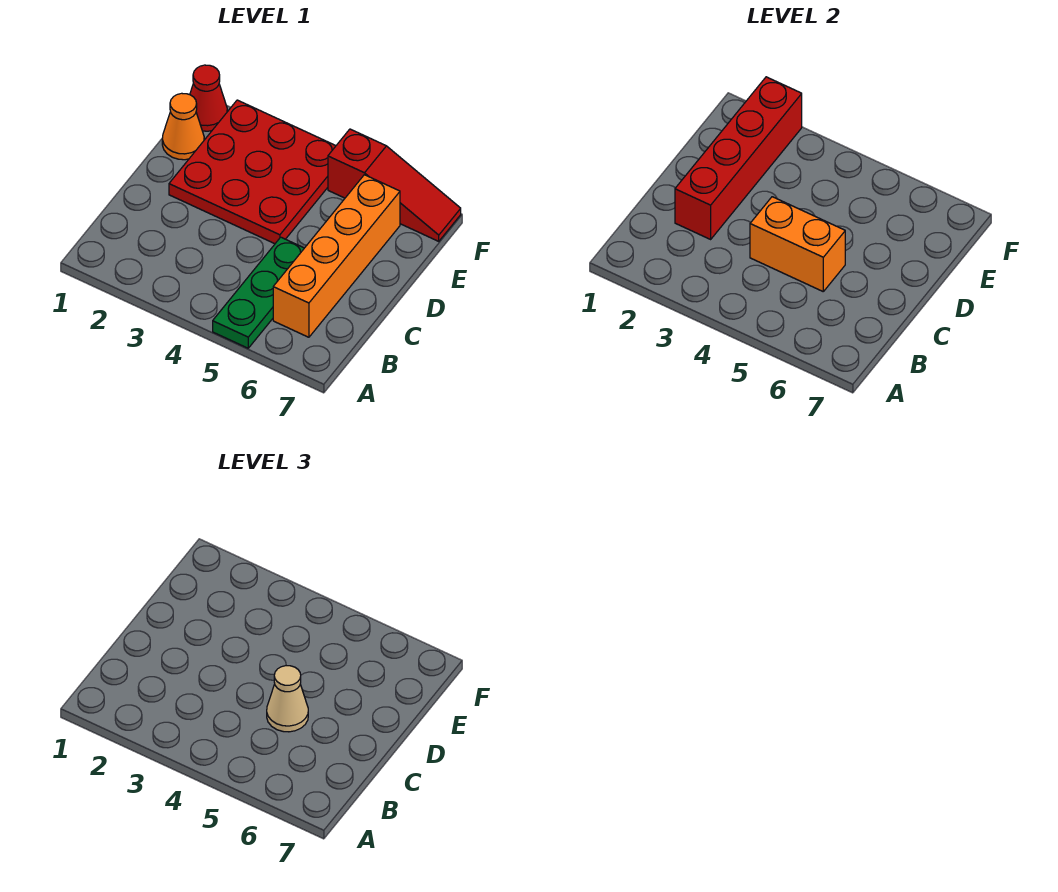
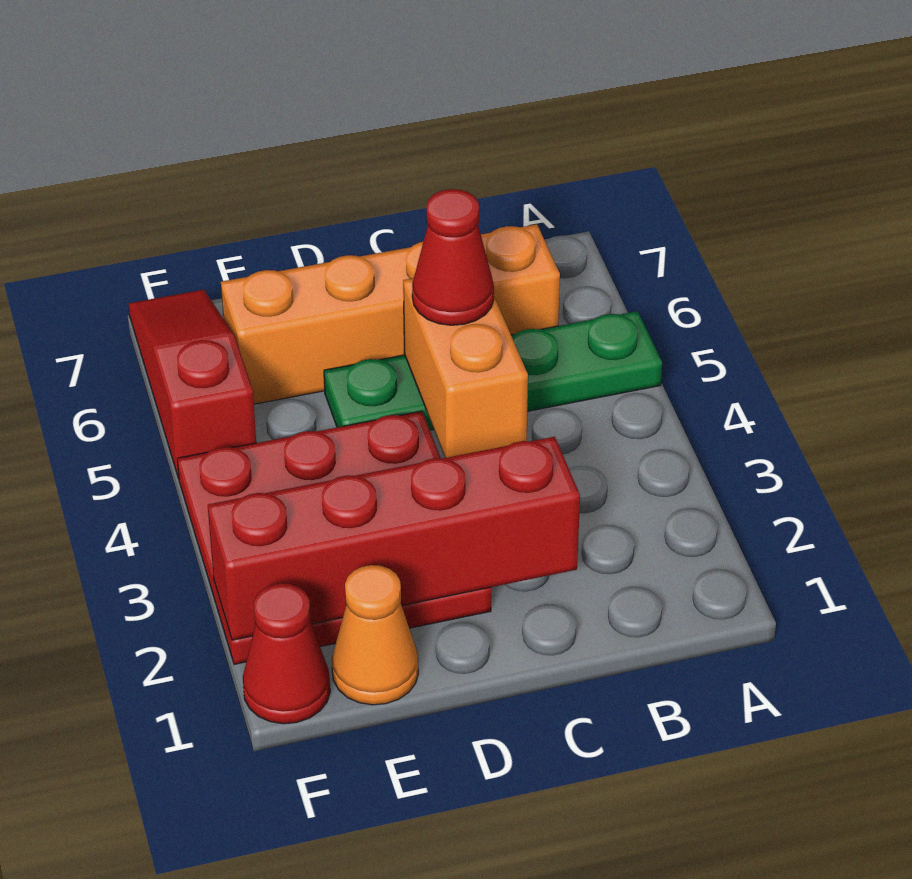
green 1x3 plate [213,237,304,348] -> green 1x4 plate [324,311,662,430]
tan 1x1 cone [267,666,308,732] -> red 1x1 cone [412,189,494,325]

